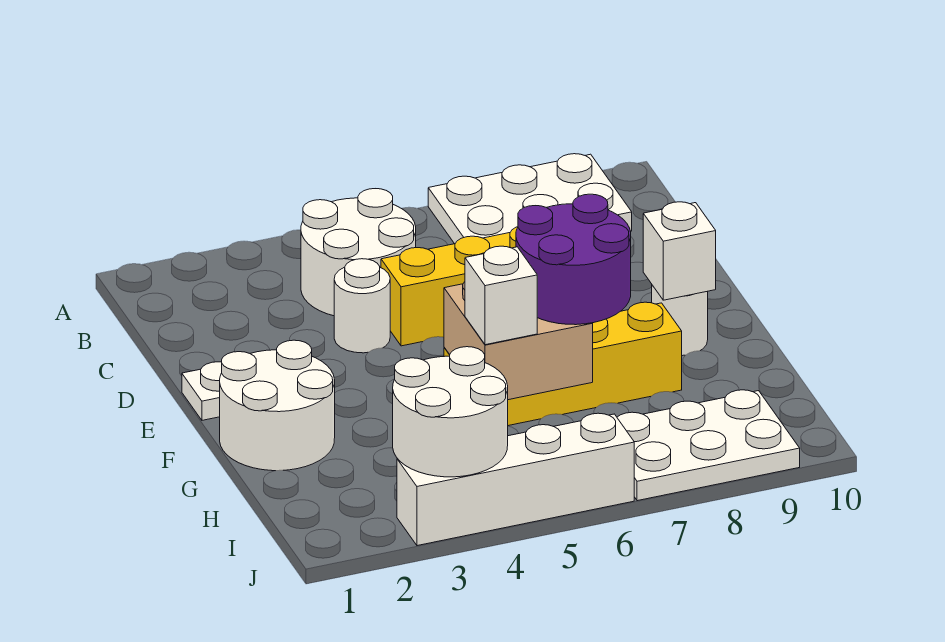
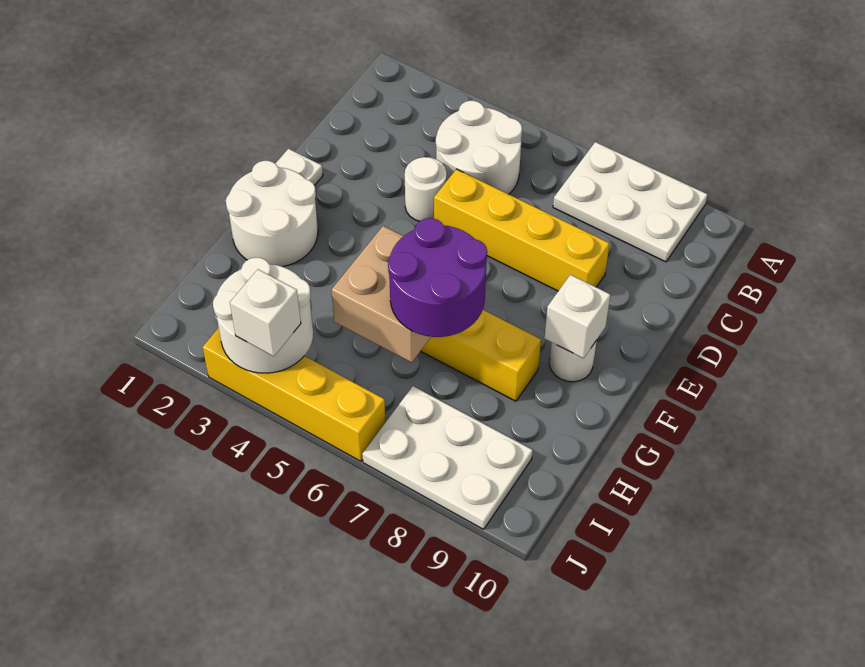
white 1x1 brick [465,246,537,345] -> white 1x1 brick moved to [230,269,301,356]
white 1x4 brick [397,413,634,546] -> yellow 1x4 brick [203,328,386,461]

